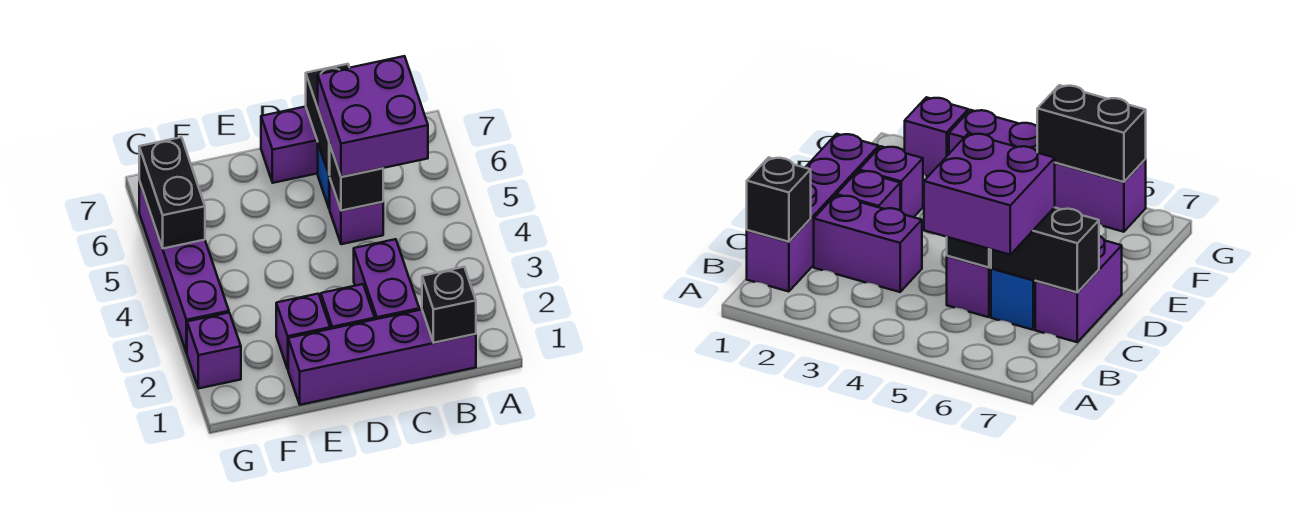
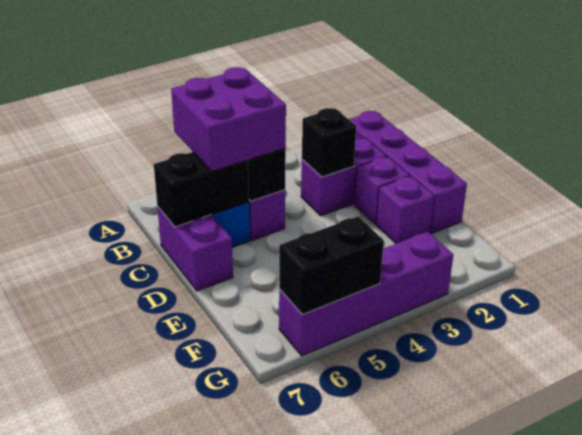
black 1x1 brick [422,267,476,343] -> black 1x1 brick moved to [302,108,356,177]
purple 1x1 brick [187,313,241,388] -> none

